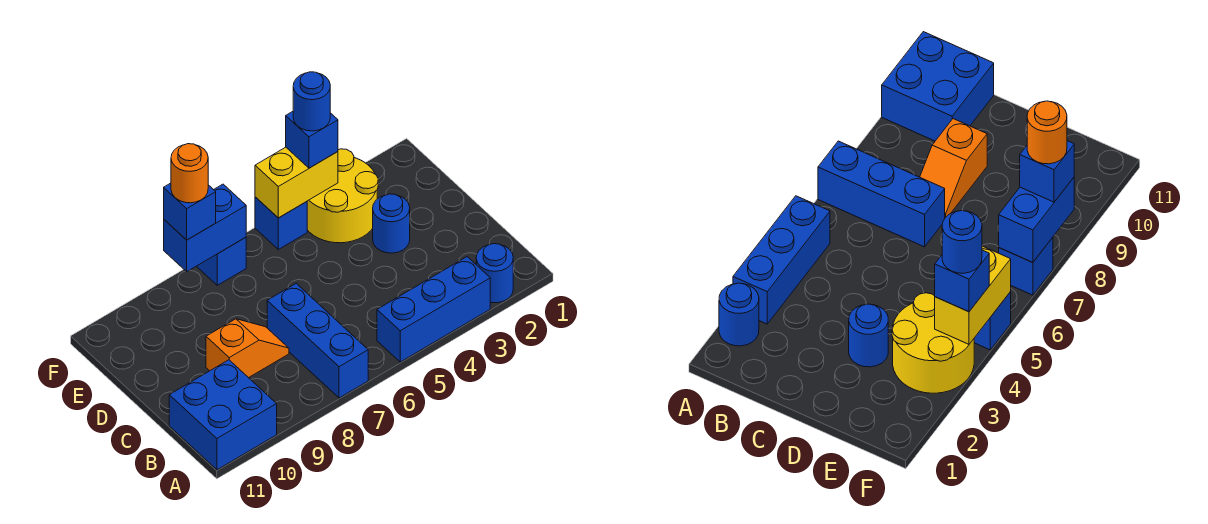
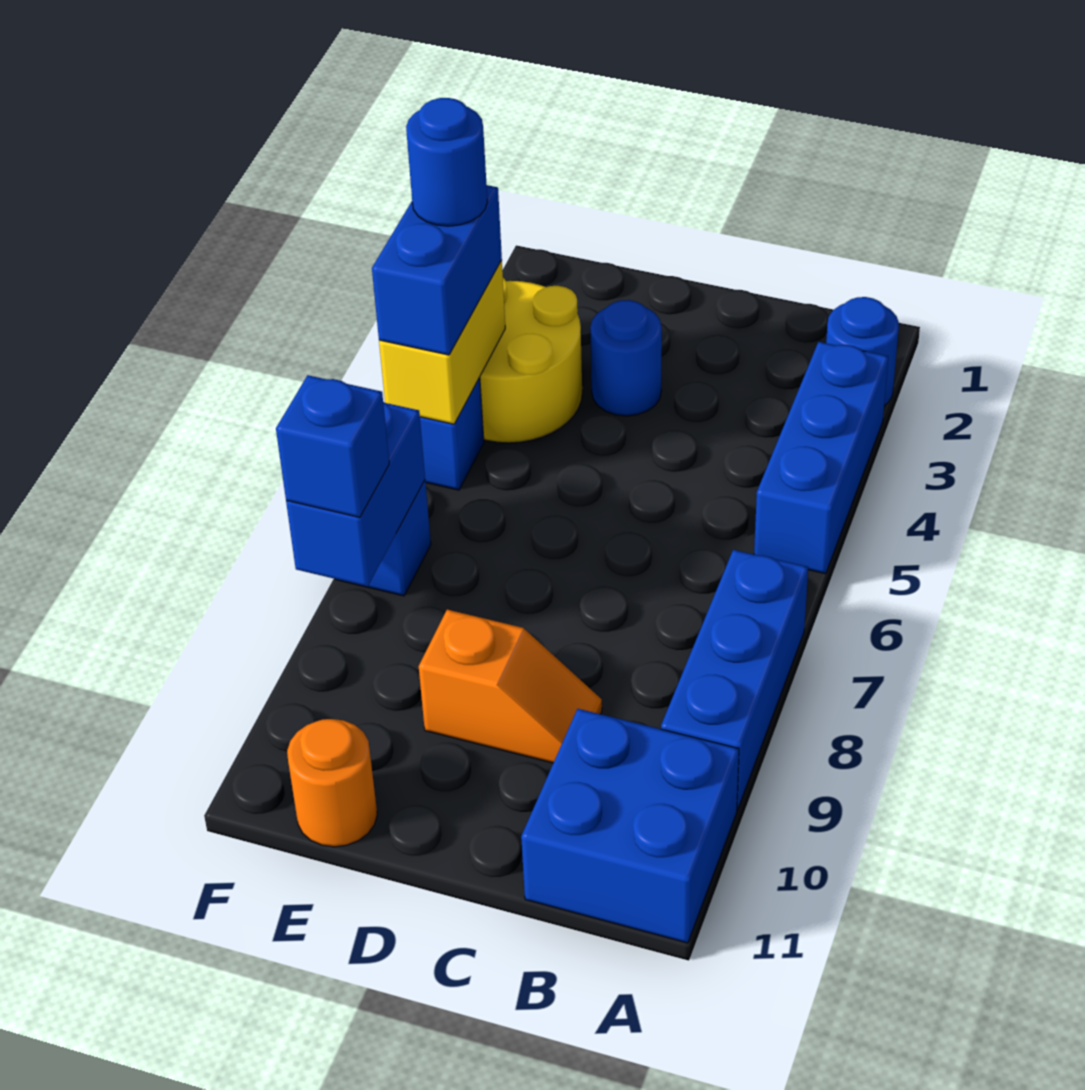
blue 1x3 brick [267,283,368,398] -> blue 1x3 brick turned to [661,550,808,810]
orange 1x2 slope [206,319,289,378] -> orange 1x2 slope turned to [419,610,602,763]
blue 1x1 brick [286,112,338,168] -> blue 1x2 brick [372,185,502,355]
orange 1x1 round brick [171,144,208,203] -> orange 1x1 round brick moved to [287,719,377,847]

